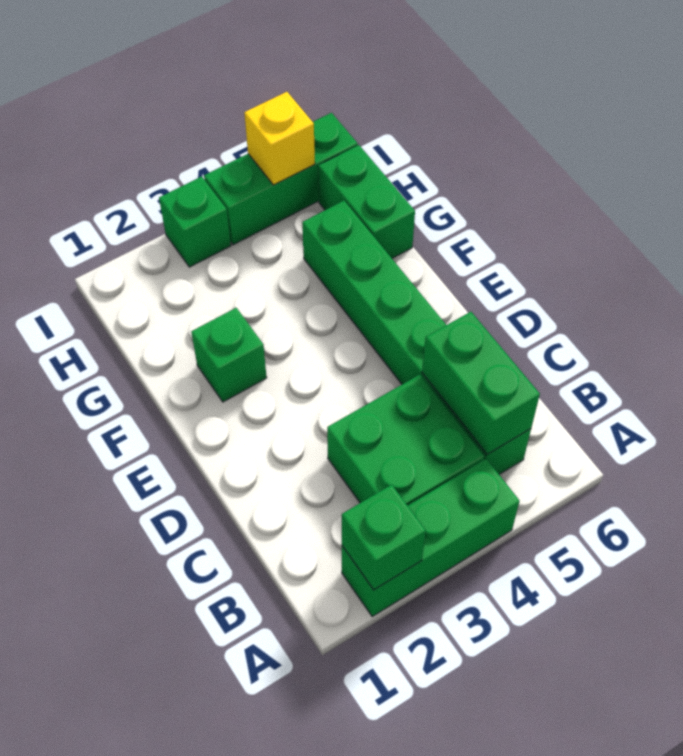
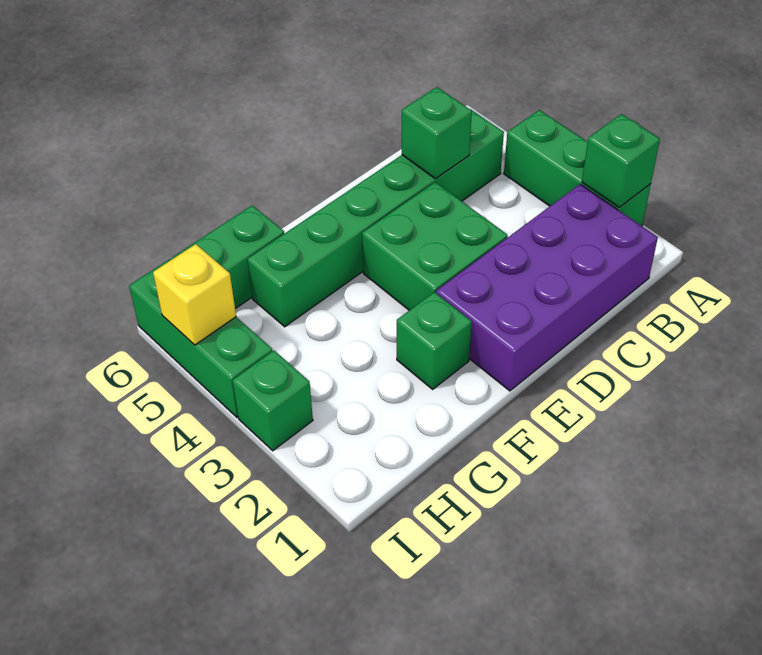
none -> purple 2x4 brick [436,184,658,391]
green 2x2 brick [327,375,484,506] -> green 2x2 brick moved to [362,182,508,310]
green 1x2 brick [422,312,540,454] -> green 1x1 brick [402,87,472,179]

